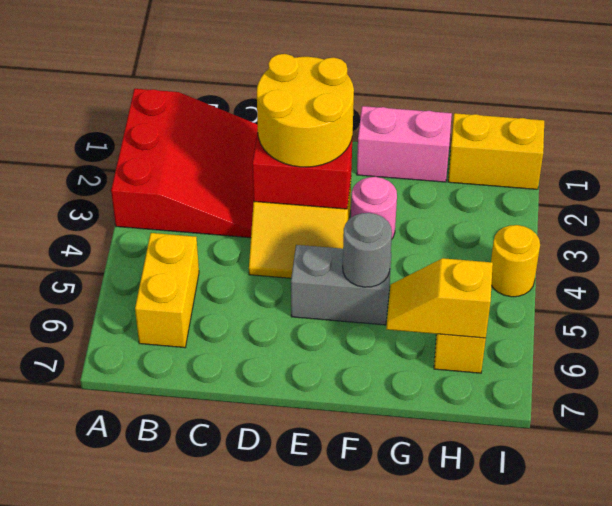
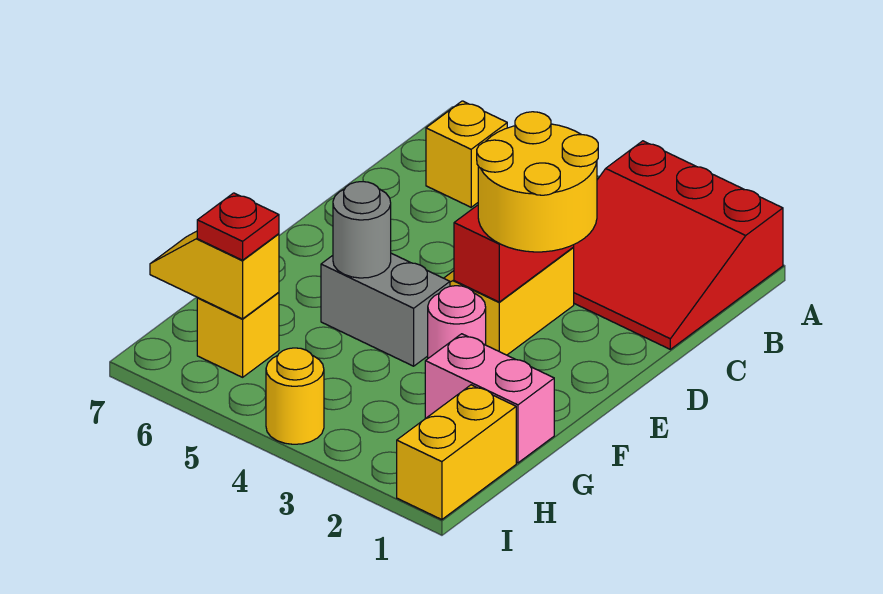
yellow 1x2 brick [135,233,199,348] -> yellow 1x1 brick [426,101,507,207]
grey 1x2 brick [291,245,391,325] -> grey 1x2 brick turned to [321,253,450,366]
pink 1x2 brick [357,106,452,182] -> pink 1x2 brick turned to [425,334,554,463]
yellow 1x2 slope [386,258,493,338] -> yellow 1x2 slope turned to [150,231,279,319]
none -> red 1x1 plate [197,193,279,260]

